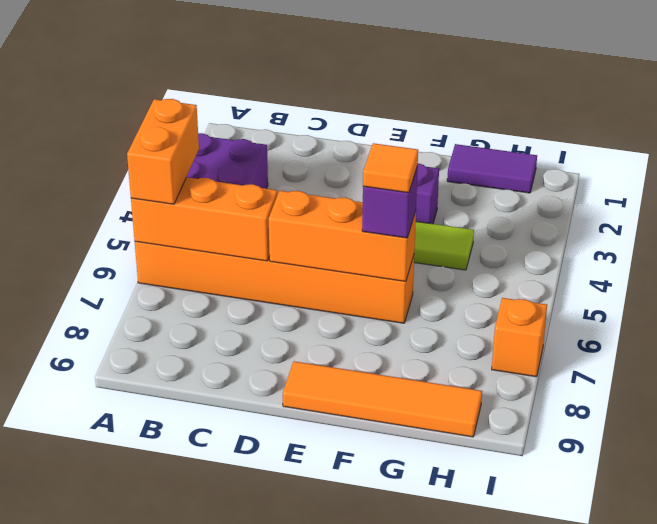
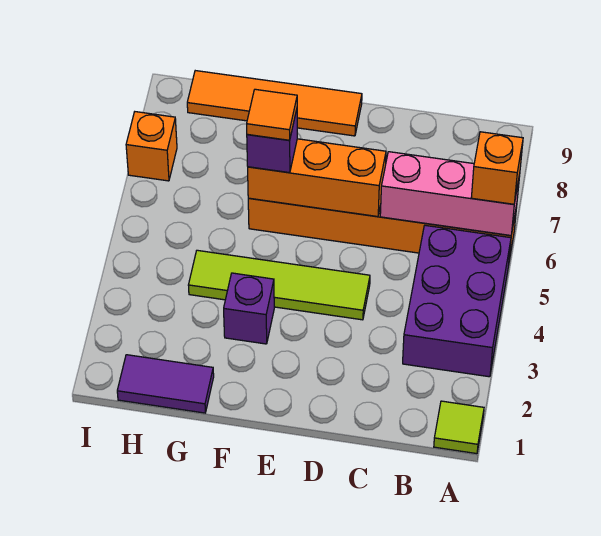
none -> lime 1x1 tile [434,401,484,454]
orange 1x2 brick [127,99,199,204] -> orange 1x1 brick [471,132,523,204]
orange 1x3 brick [131,177,277,261] -> pink 1x3 brick [380,152,520,236]

